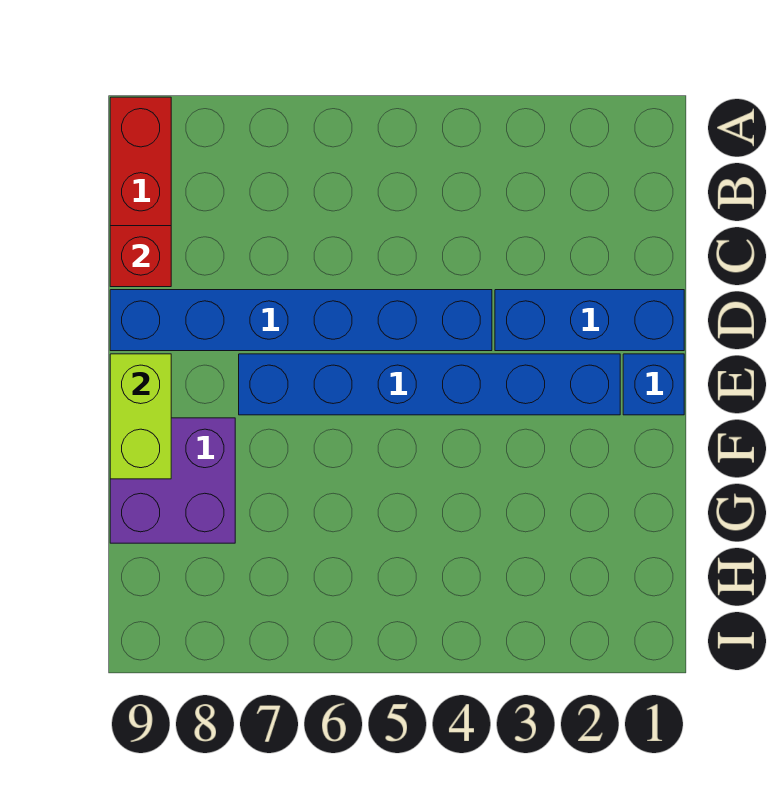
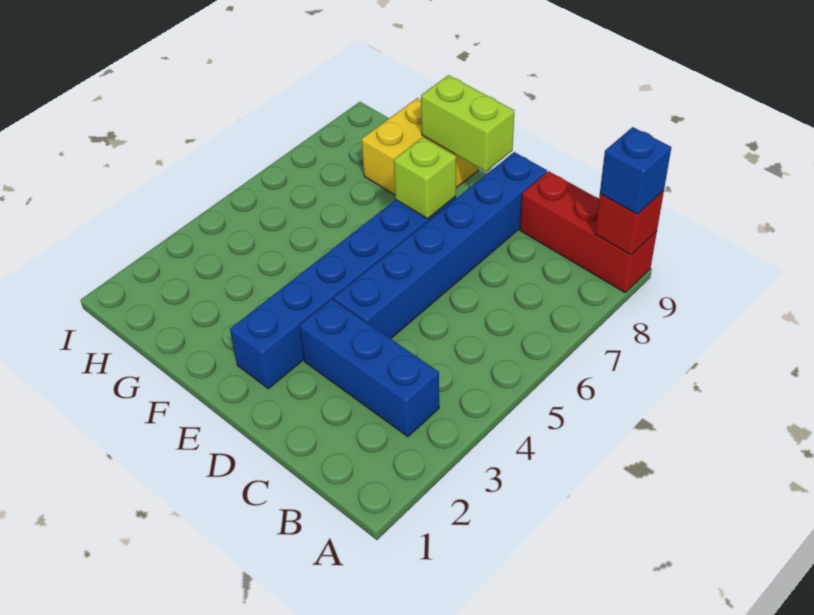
red 1x1 brick [110,226,171,287] -> red 1x1 brick moved to [595,191,664,255]
blue 1x3 brick [495,290,684,351] -> blue 1x3 brick turned to [299,299,439,437]
blue 1x1 brick [623,354,684,415] -> blue 1x1 brick moved to [600,127,671,214]
none -> lime 1x1 brick [394,137,456,219]
purple 2x2 brick [110,418,235,543] -> yellow 2x2 brick [362,98,478,195]

